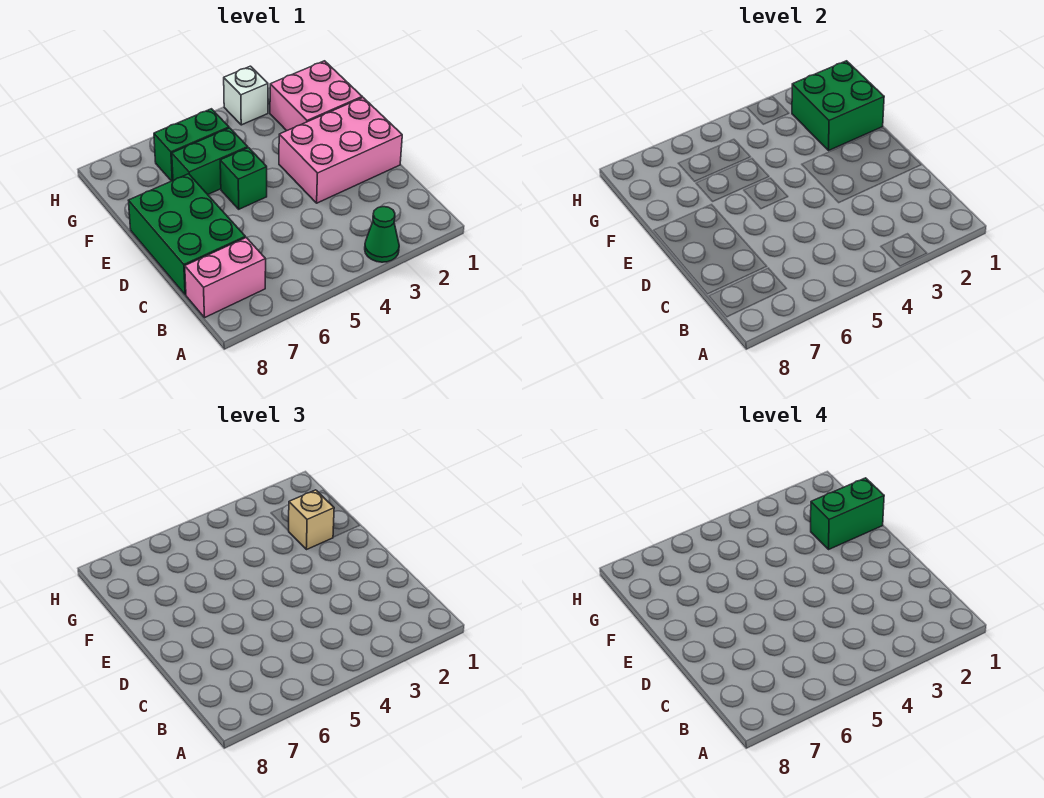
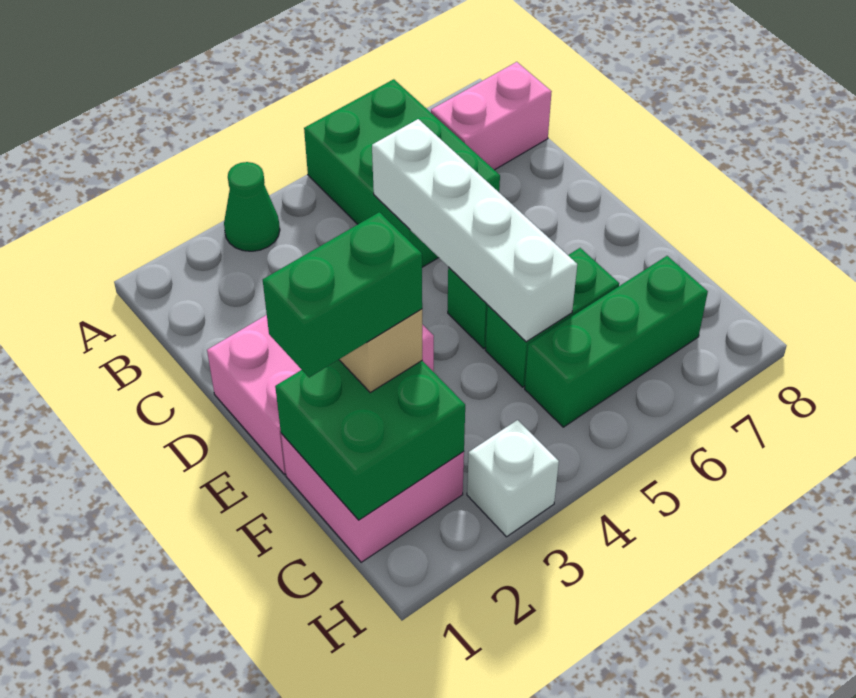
none -> white 1x4 brick [372,119,577,342]
green 2x3 brick [129,174,245,295] -> green 2x3 brick moved to [304,79,500,267]
green 1x2 brick [154,109,229,181] -> green 1x3 brick [525,256,708,427]

